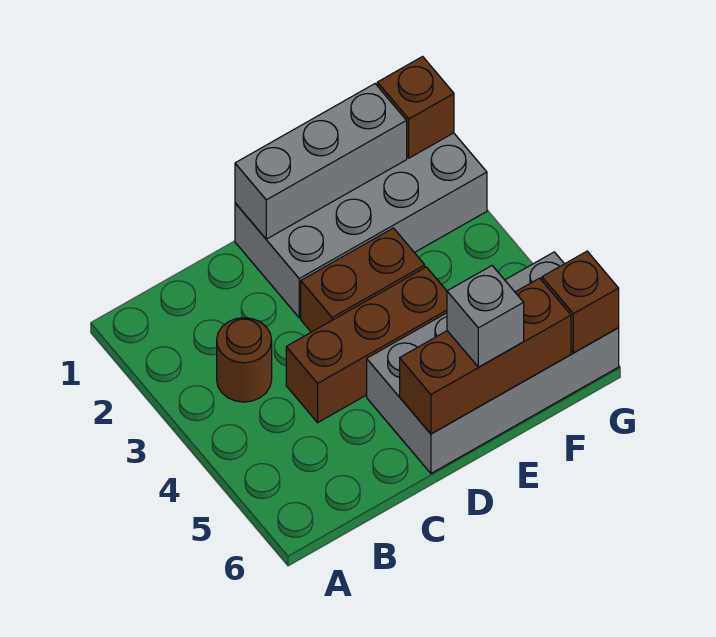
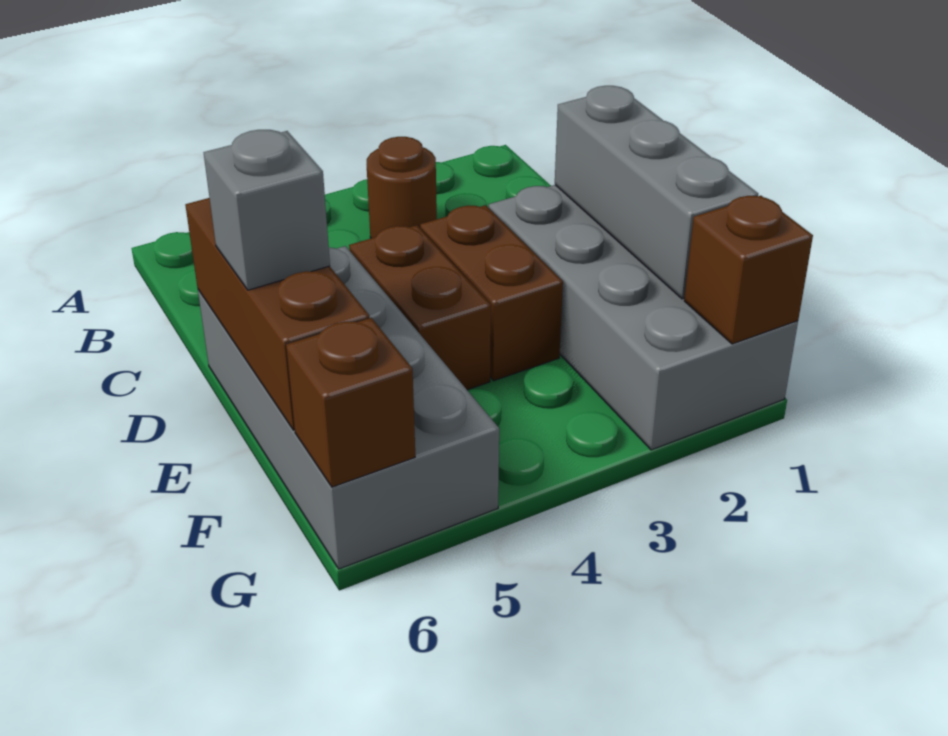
brown 1x3 brick [286,267,447,423] -> brown 1x2 brick [349,225,491,390]

